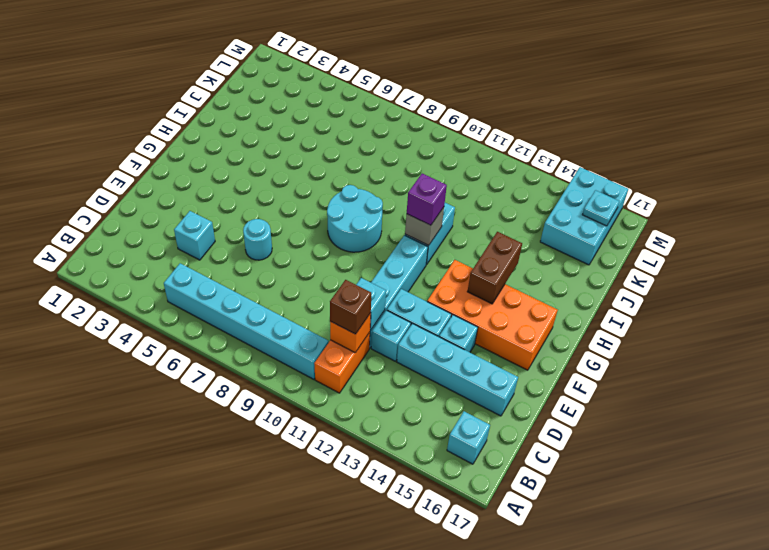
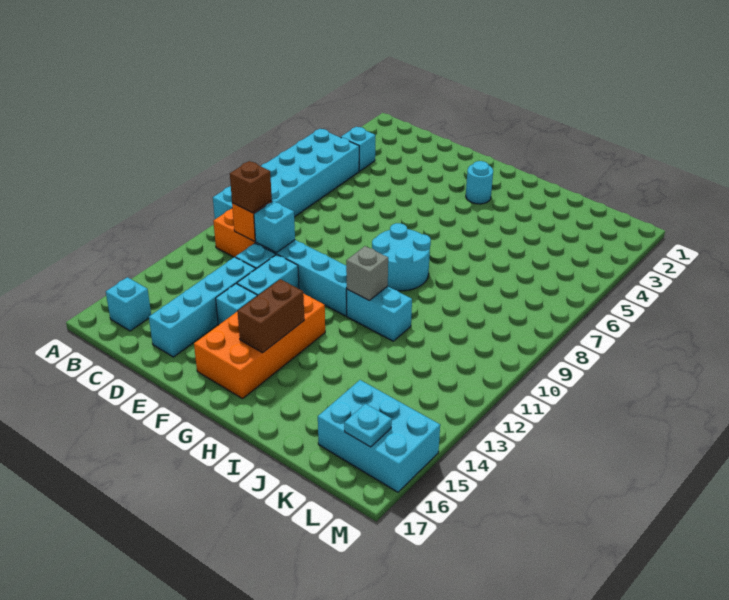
cyan 1x6 brick [164,263,329,379] -> cyan 2x6 brick [213,129,359,219]
cyan 1x1 brick [174,211,215,260] -> cyan 1x1 brick moved to [341,127,375,171]
cyan 1x1 round brick [243,219,272,260] -> cyan 1x1 round brick moved to [466,161,493,204]
brown 1x2 brick [467,232,522,304] -> brown 1x2 brick turned to [238,279,304,353]
purple 1x1 brick [407,174,447,225] -> none

